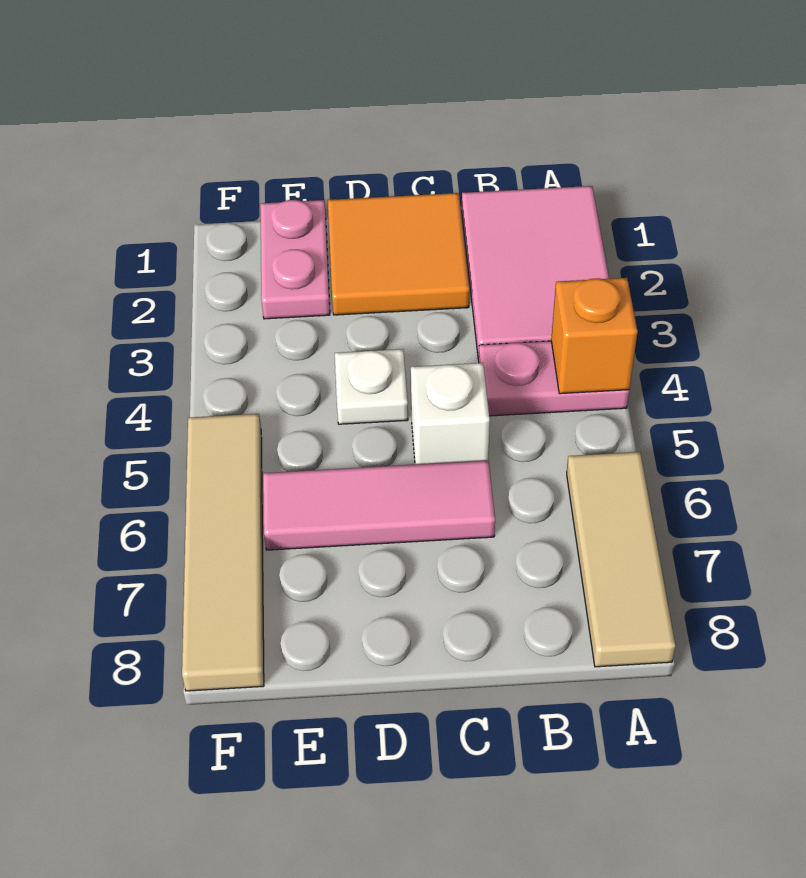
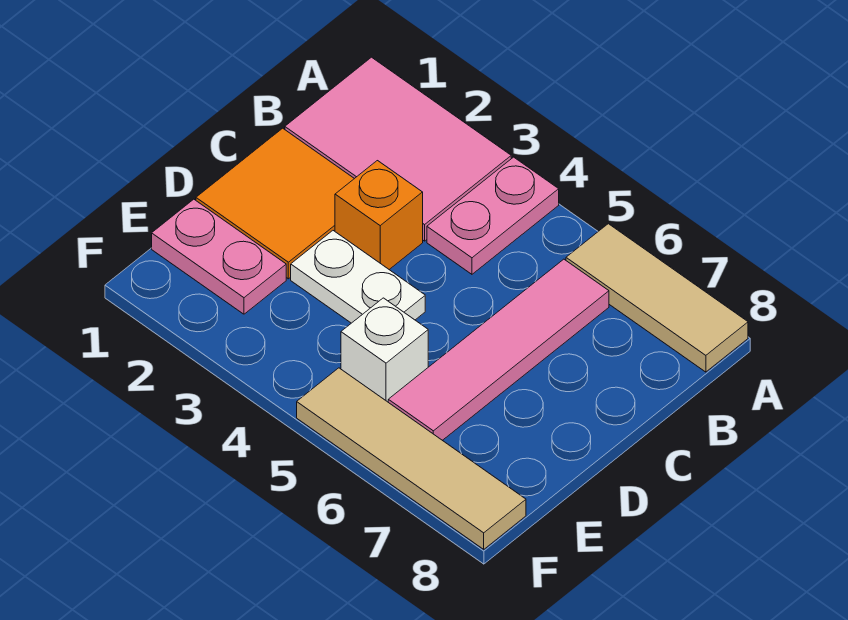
orange 1x1 brick [551,278,638,394] -> orange 1x1 brick moved to [335,161,423,269]
white 1x1 brick [411,363,490,465] -> white 1x1 brick moved to [341,298,428,402]
pink 1x3 tile [263,460,495,550] -> pink 1x4 tile [388,259,609,440]
white 1x1 plate [335,349,408,424] -> white 1x2 plate [291,231,425,323]

